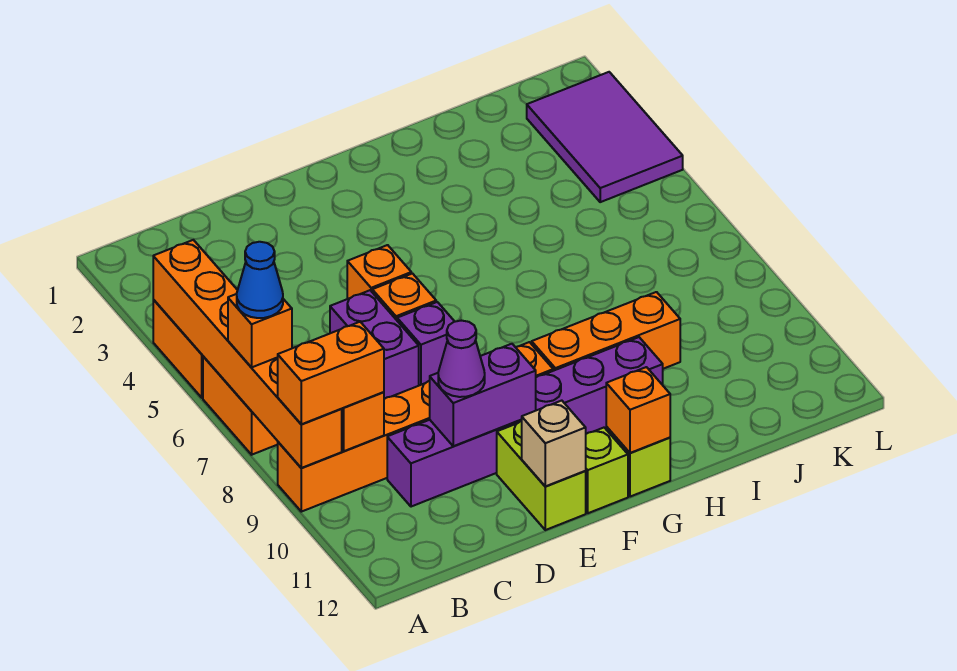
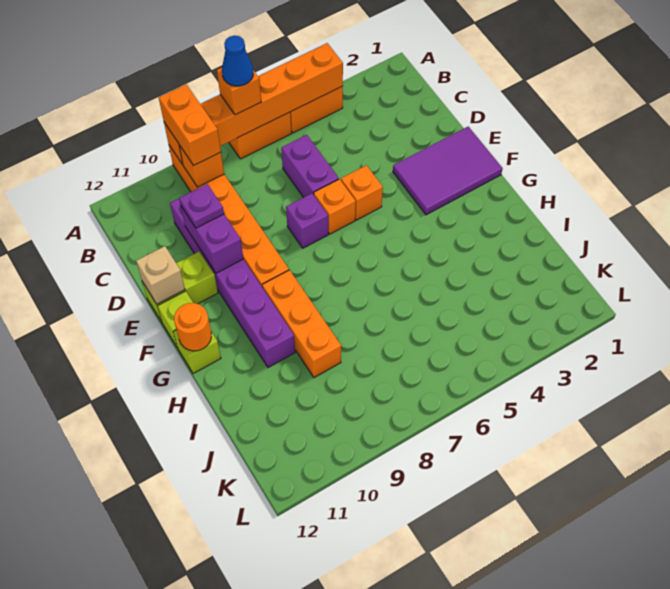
purple 1x2 brick [330,290,419,399] -> purple 1x2 brick turned to [281,135,339,197]
purple 1x1 cone [438,320,485,397] -> purple 1x1 plate [179,184,224,228]
orange 1x1 brick [606,367,670,453] -> orange 1x1 round brick [174,303,211,351]
purple 2x3 tile [527,72,683,202] -> purple 2x3 tile moved to [393,127,503,215]

